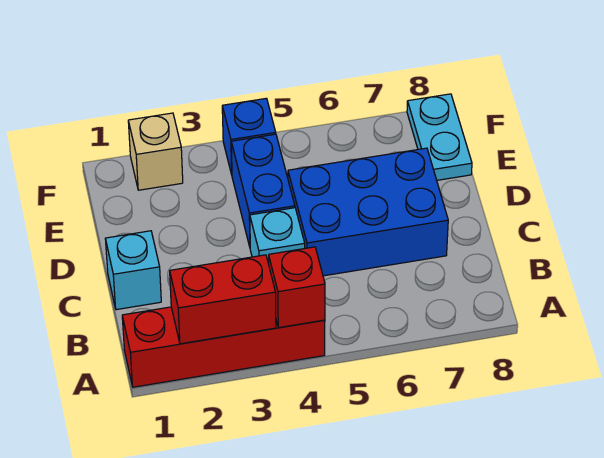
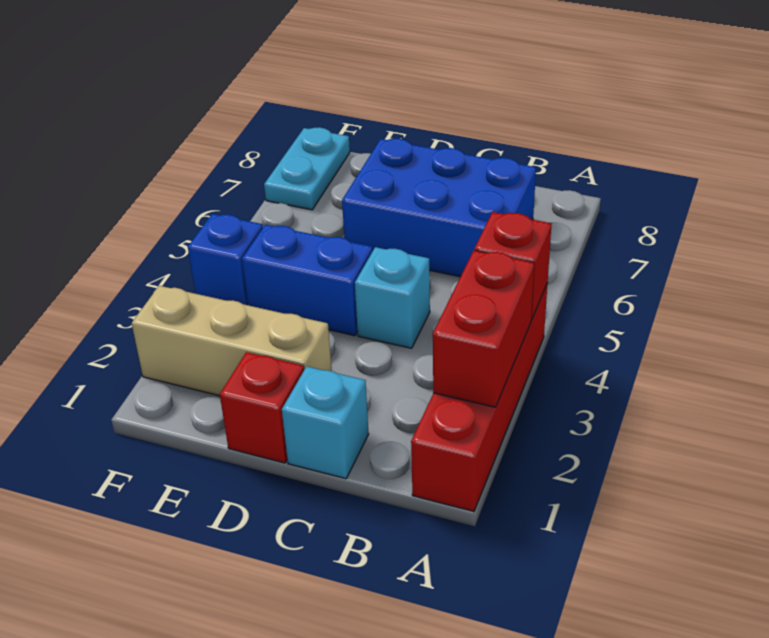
blue 2x3 brick [288,148,448,276] -> blue 2x3 brick turned to [342,139,536,277]
none -> red 1x1 brick [220,352,304,463]
cyan 1x2 plate [407,94,472,180] -> cyan 1x2 plate turned to [264,127,350,210]
tan 1x1 brick [128,113,183,190] -> tan 1x3 brick [132,286,332,396]

